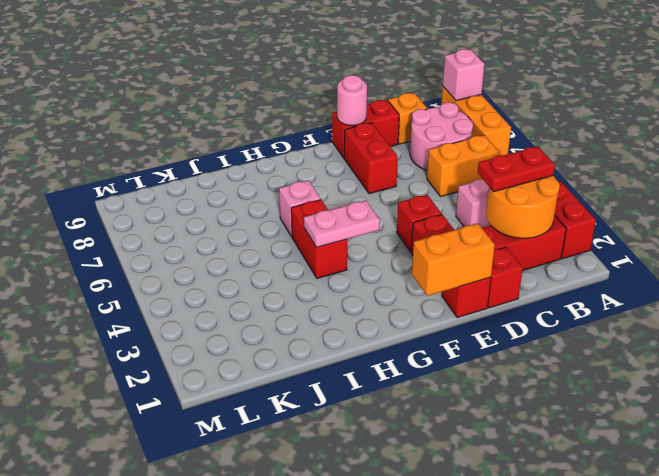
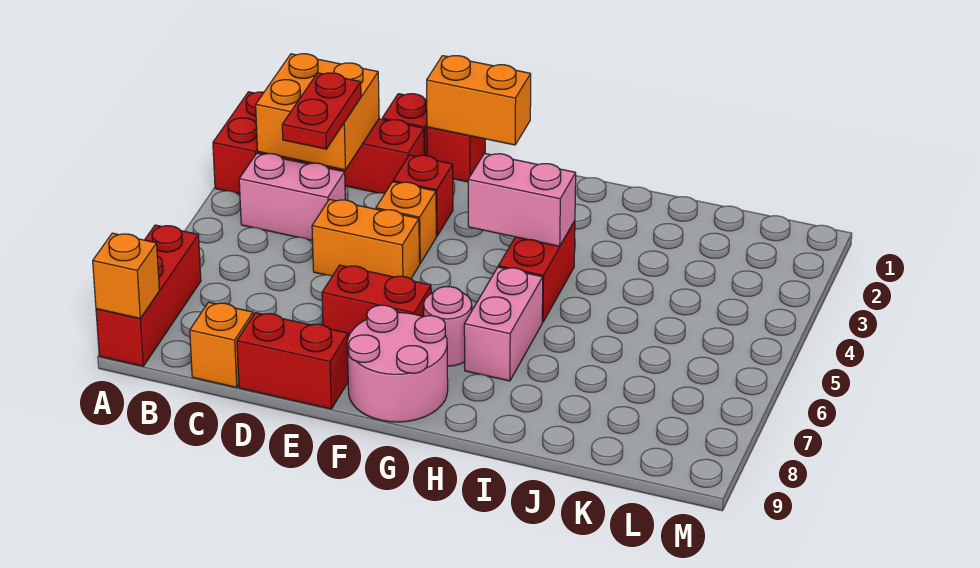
orange 1x3 brick [441,87,511,156] -> red 1x3 brick [96,225,201,366]
pink 1x1 brick [443,49,484,101] -> orange 1x1 brick [93,233,159,318]
orange 2x2 round brick [486,176,560,238] -> orange 2x2 brick [256,54,379,170]
red 1x2 plate [478,147,555,192] -> red 1x2 plate turned to [282,73,361,149]
orange 1x2 brick [427,135,499,197] -> orange 1x2 brick moved to [312,199,420,279]
pink 2x2 round brick [410,102,473,170] -> pink 2x2 round brick moved to [347,305,448,422]
red 1x1 brick [397,195,442,252] -> orange 1x1 brick [376,182,436,263]
red 1x2 brick [344,123,398,194] -> red 1x2 brick turned to [322,265,431,337]
pink 1x1 round brick [337,75,367,125] -> pink 1x1 round brick moved to [424,287,472,366]
pink 1x2 plate [304,201,380,247] -> pink 1x2 brick [468,153,576,246]
pink 1x1 brick [279,180,321,237] -> pink 1x2 brick [464,267,543,381]

